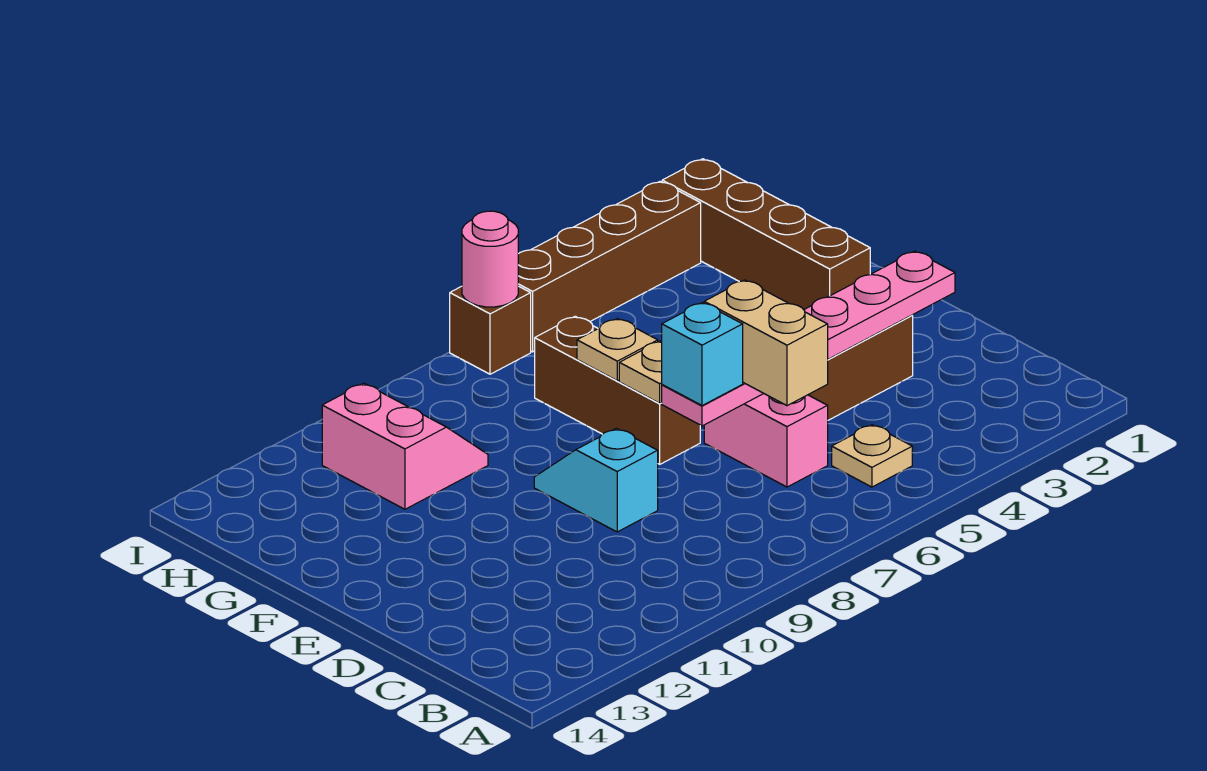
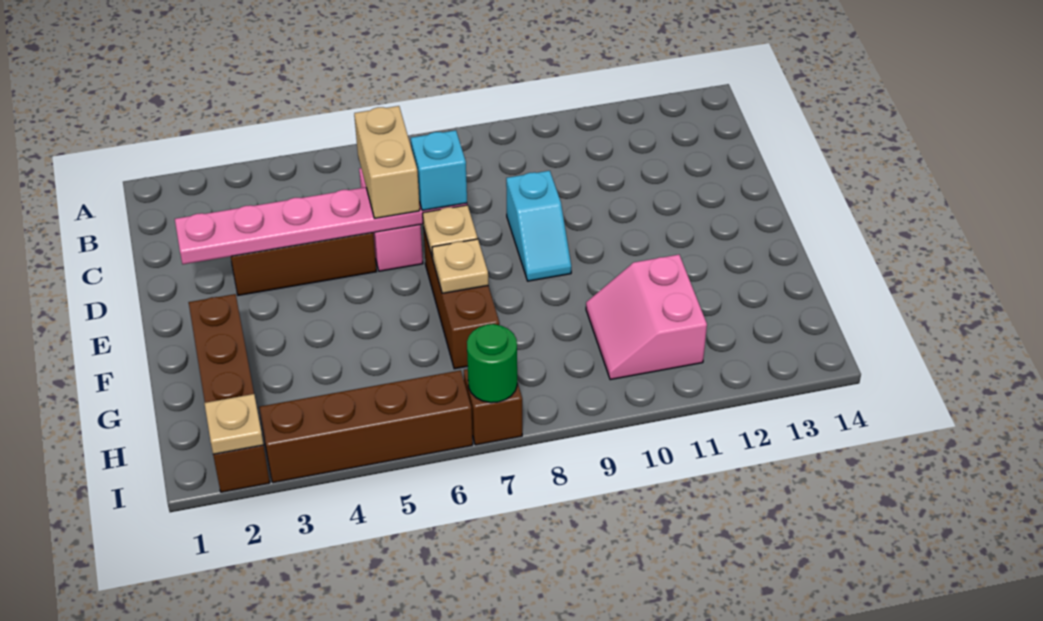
tan 1x1 plate [832,425,912,487] -> tan 1x1 plate moved to [204,394,263,454]
pink 1x1 round brick [462,211,518,307] -> green 1x1 round brick [467,324,517,403]

